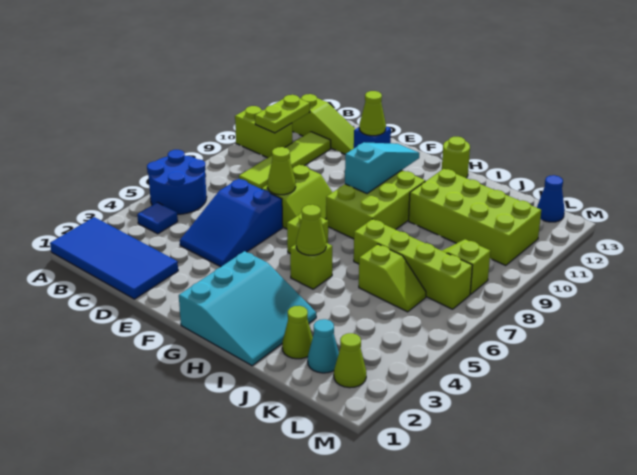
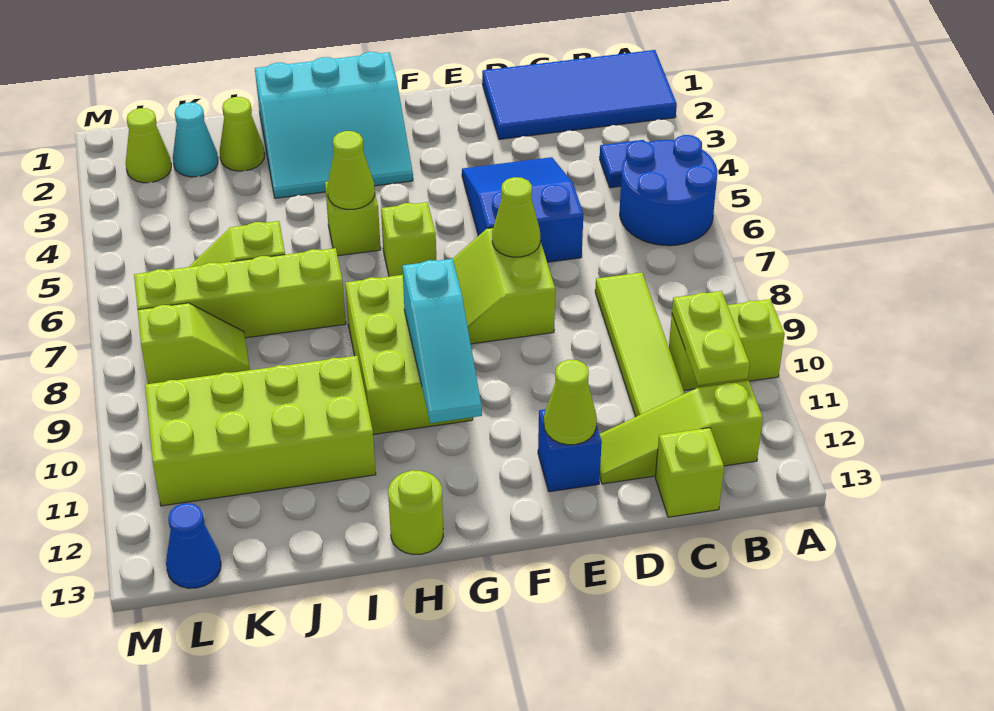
none -> lime 1x1 brick [655,428,724,517]
cyan 3x3 slope [179,251,316,366] -> cyan 3x3 slope turned to [255,52,413,198]

